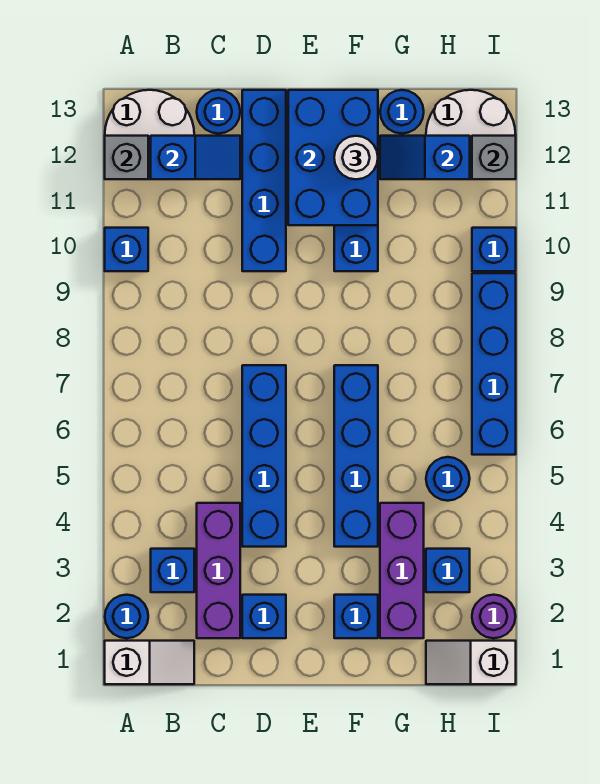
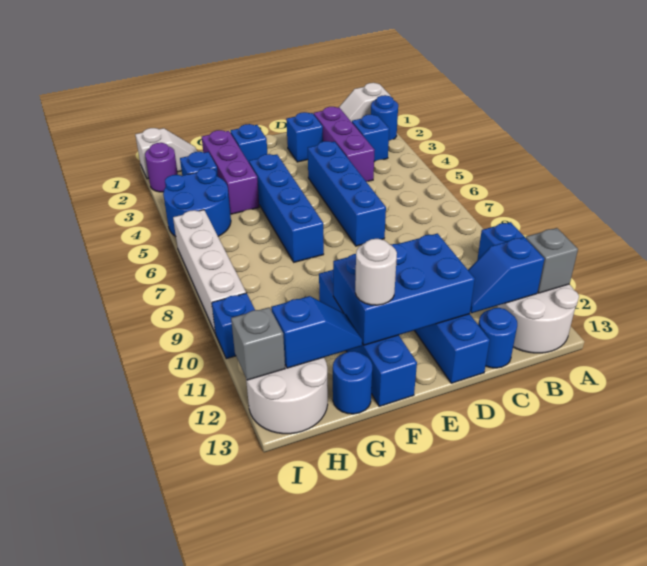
blue 2x3 brick [288,90,378,225] -> blue 2x3 brick turned to [333,233,475,345]
blue 1x1 round brick [426,457,470,501] -> blue 2x2 round brick [163,168,231,236]
blue 1x4 brick [472,273,516,455] -> white 1x4 brick [173,210,246,332]

